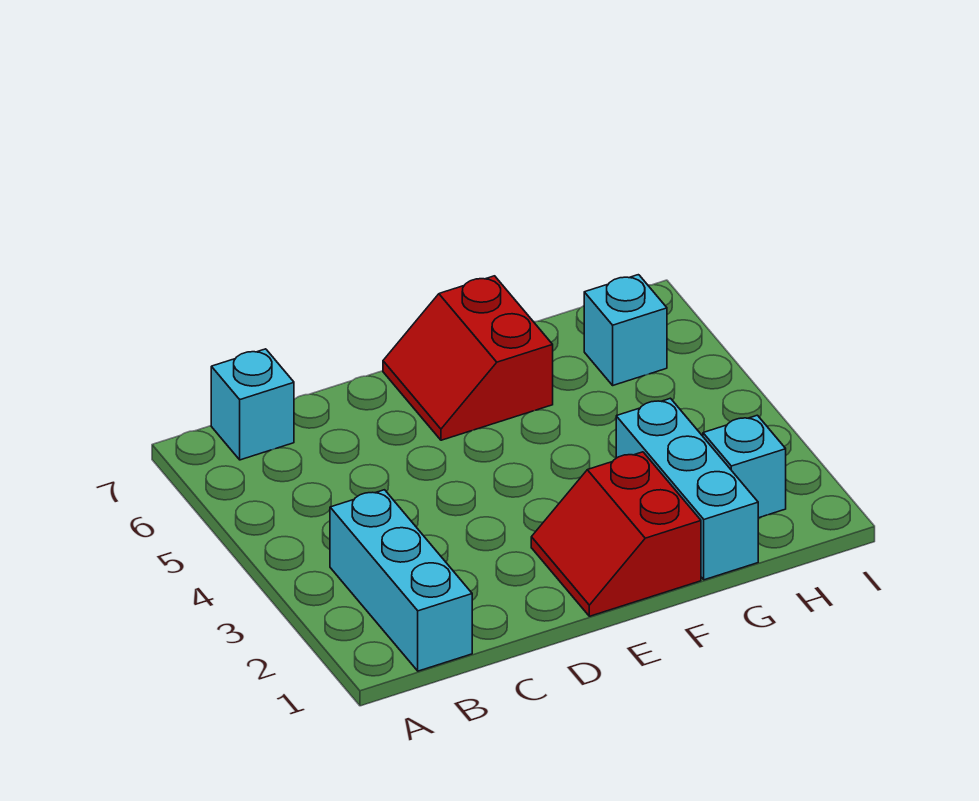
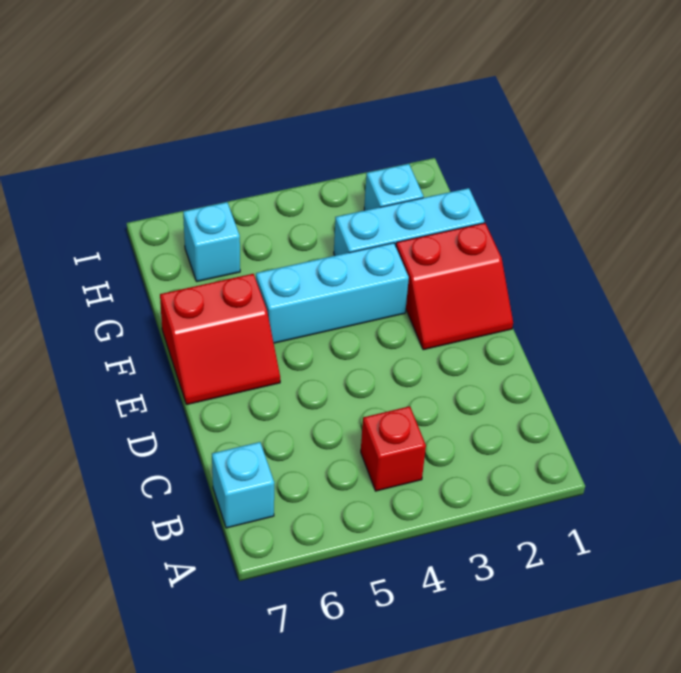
cyan 1x3 brick [330,490,472,671] -> cyan 1x3 brick moved to [256,243,409,343]
none -> red 1x1 brick [361,406,426,491]

